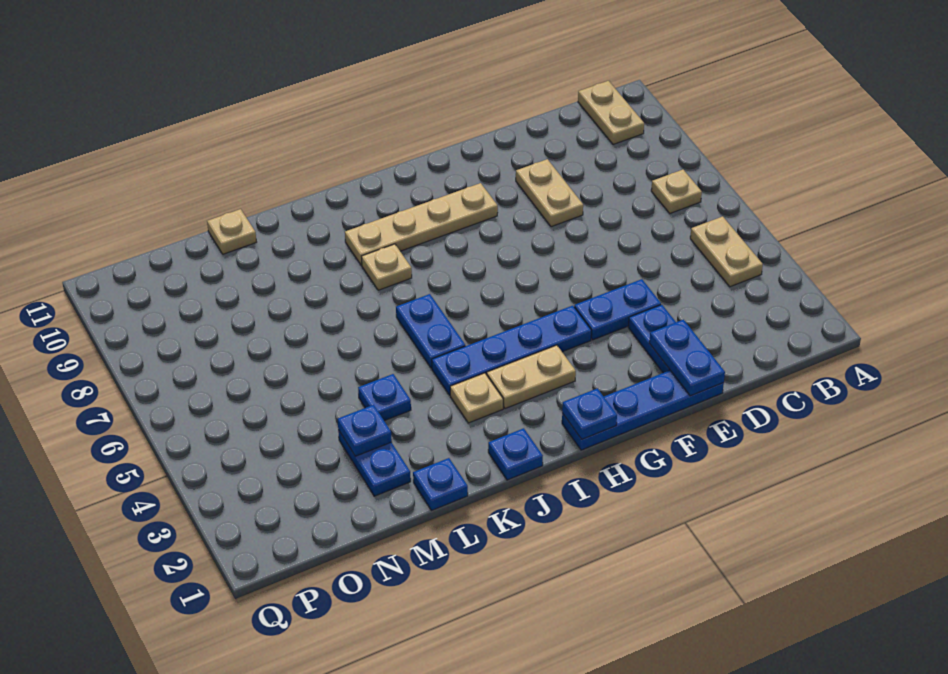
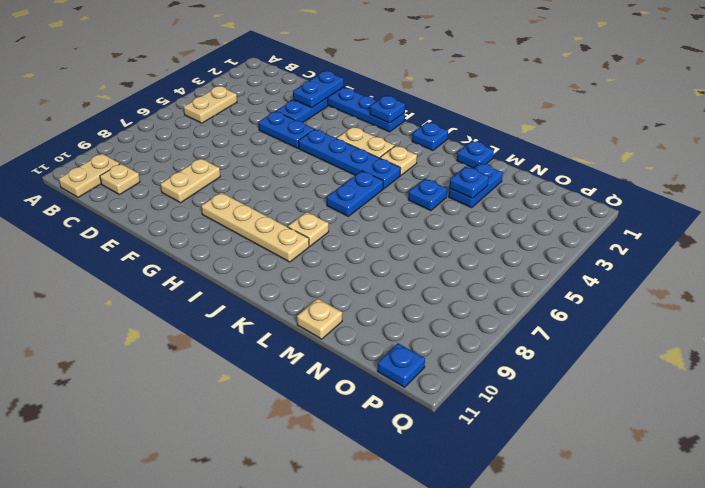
tan 1x1 plate [651,170,702,213] -> tan 1x1 plate moved to [100,164,140,195]
none -> blue 1x1 plate [377,343,425,387]

